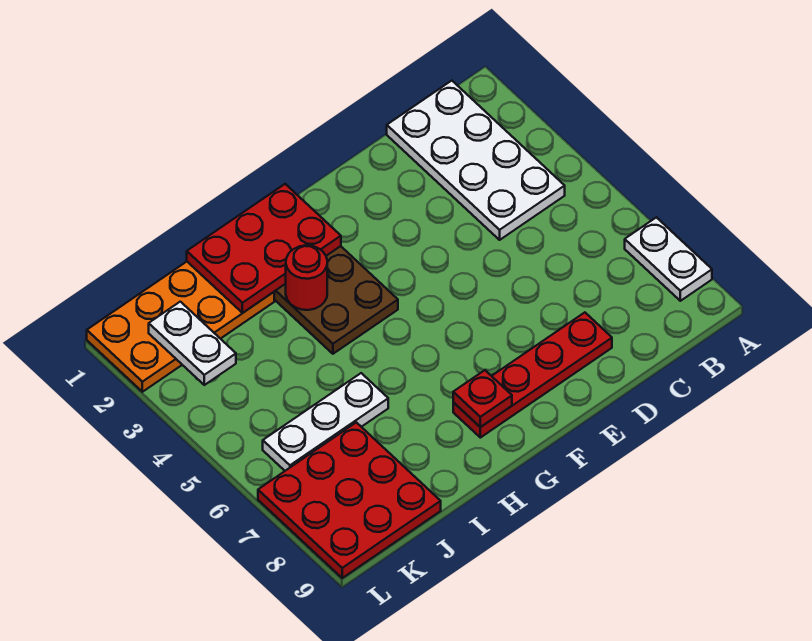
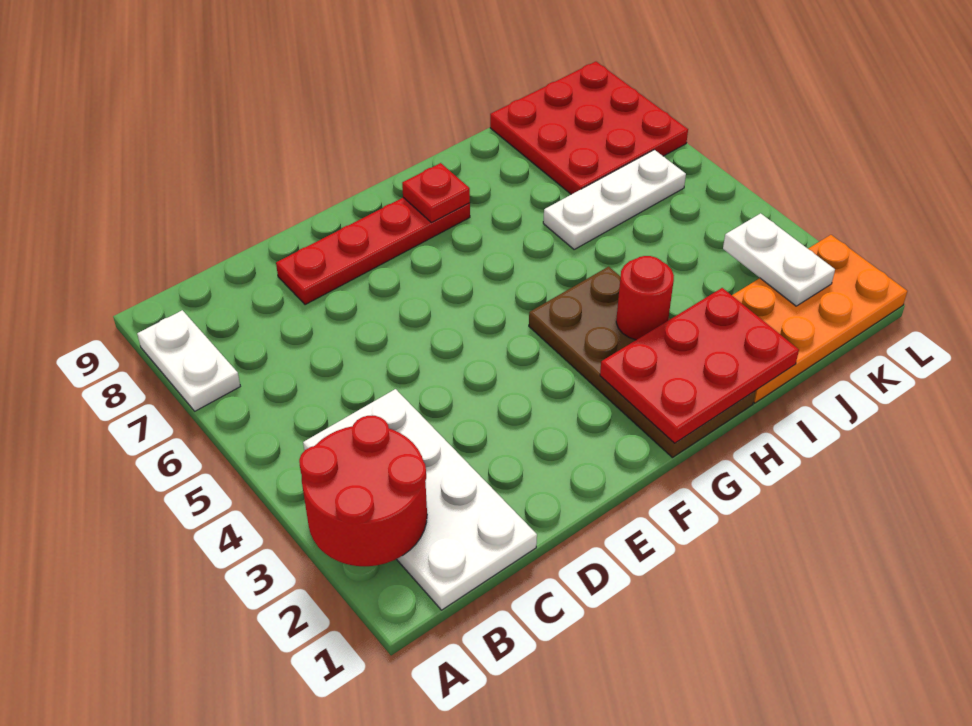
none -> red 2x2 round brick [299,416,427,566]

